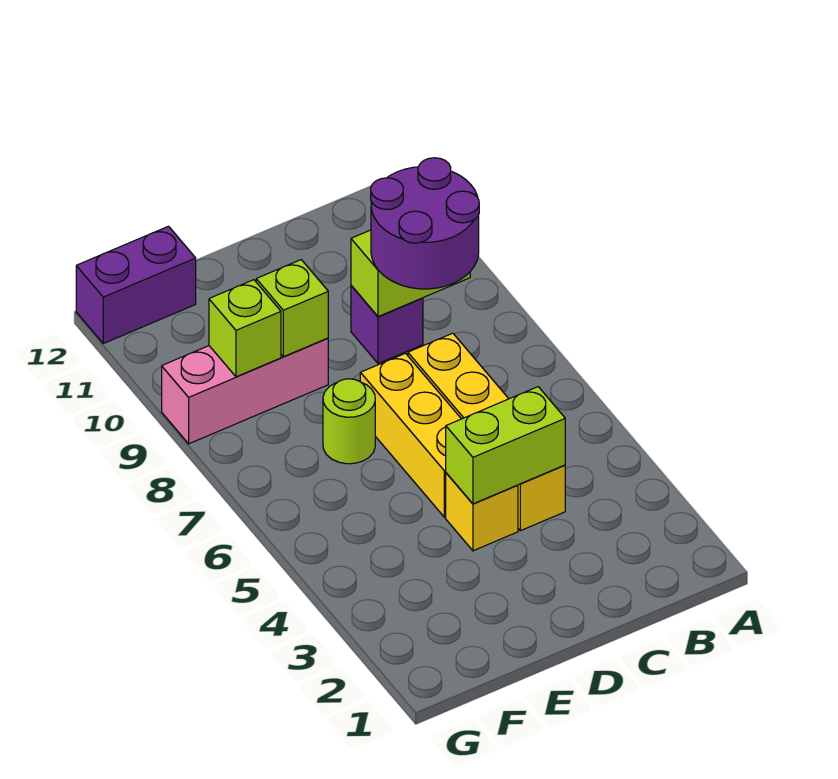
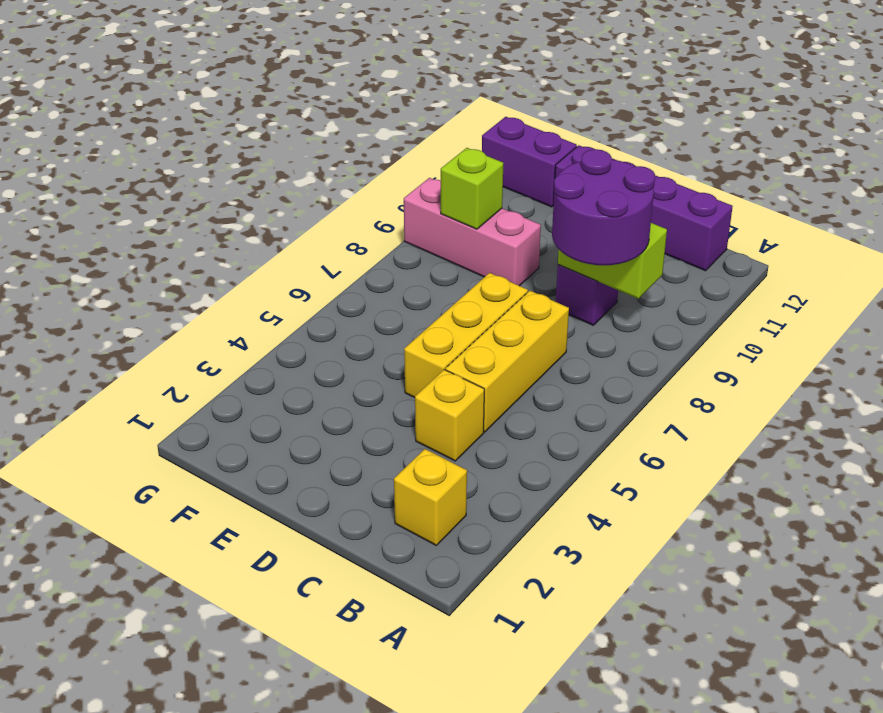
none -> purple 1x4 brick [555,145,733,271]
lime 1x2 brick [446,387,565,504] -> none
yellow 1x1 brick [446,473,518,551] -> yellow 1x1 brick moved to [394,449,467,546]
lime 1x1 round brick [323,379,375,464] -> none
lime 1x1 brick [256,260,328,357] -> none

